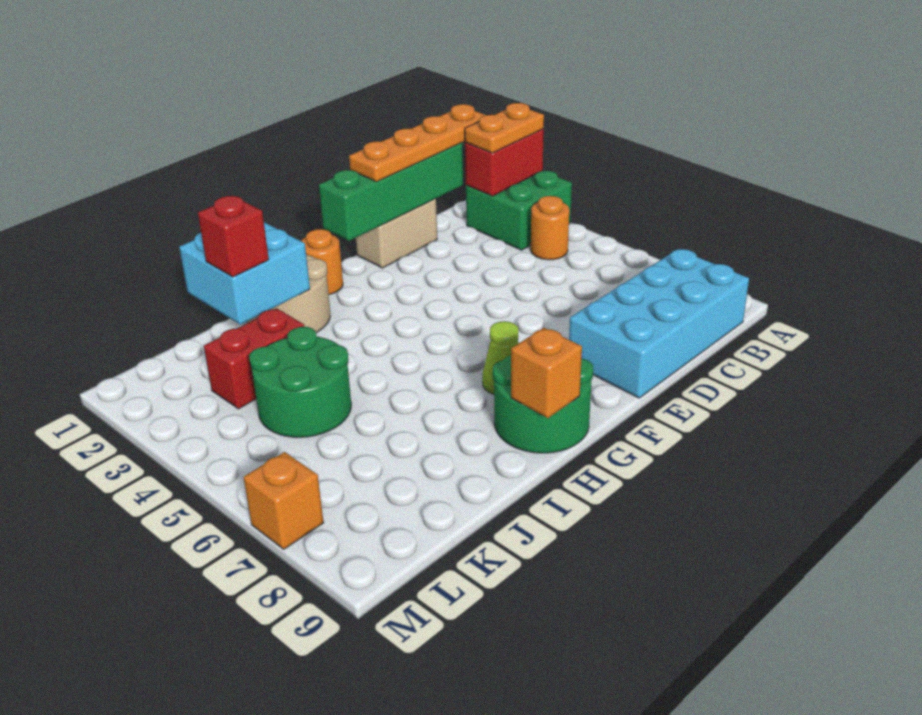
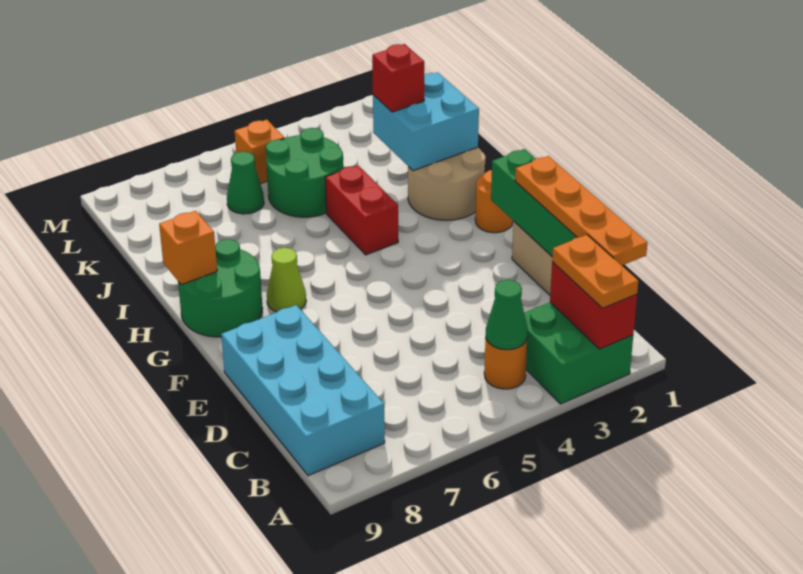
none -> green 1x1 cone [486,280,528,350]
red 1x2 brick [204,308,305,409] -> red 1x2 brick moved to [325,165,398,255]
none -> green 1x1 cone [227,152,264,214]
orange 1x1 brick [243,452,324,549] -> orange 1x1 brick moved to [235,120,285,184]

